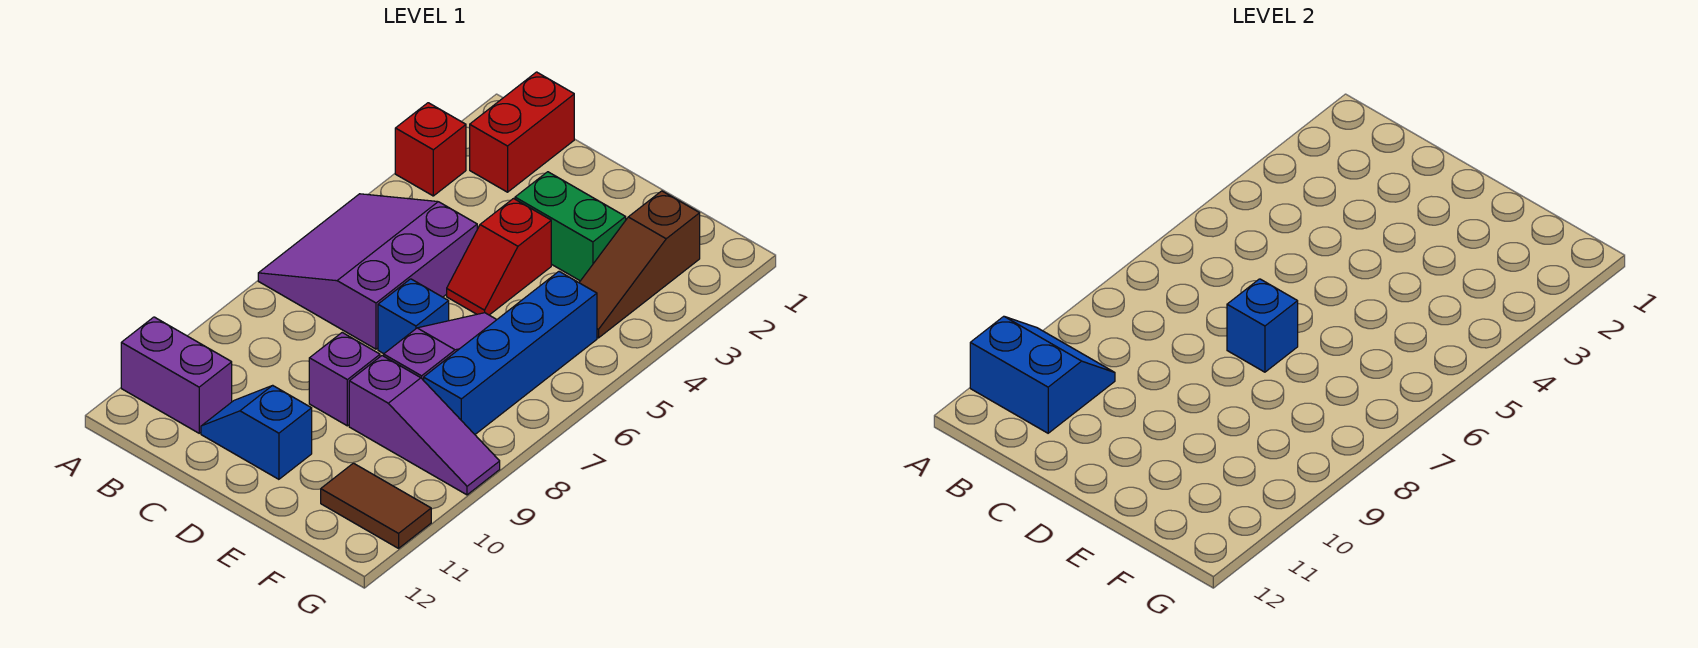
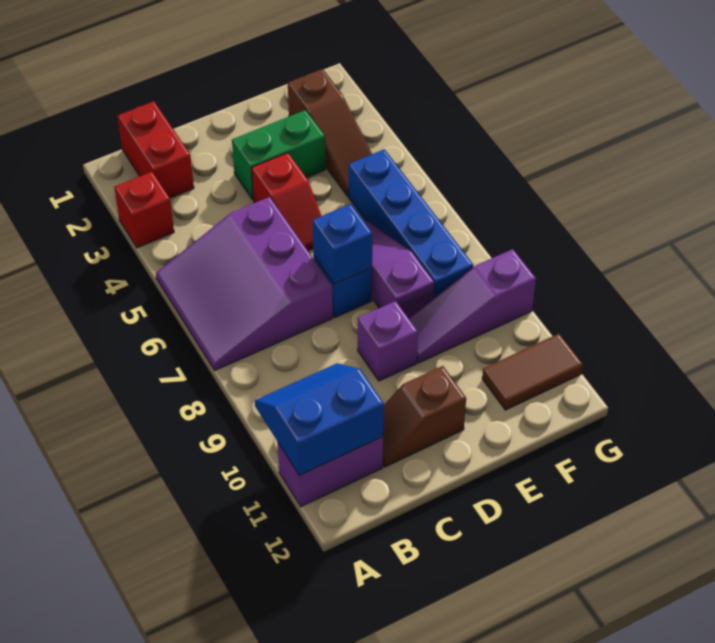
blue 1x2 slope [201,385,312,479] -> brown 1x2 slope [383,366,466,467]
purple 1x3 slope [349,356,500,495] -> purple 1x3 slope turned to [409,249,536,363]

